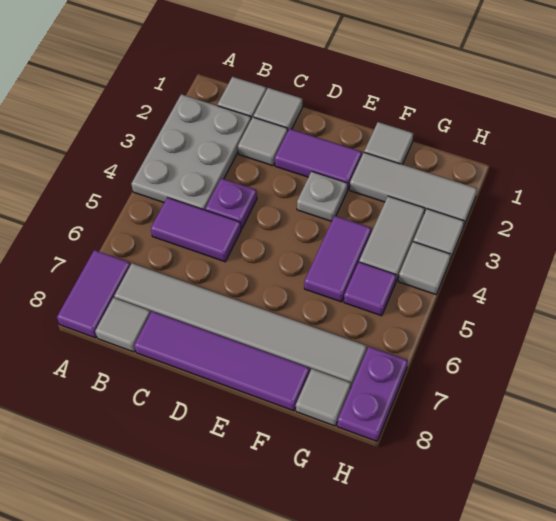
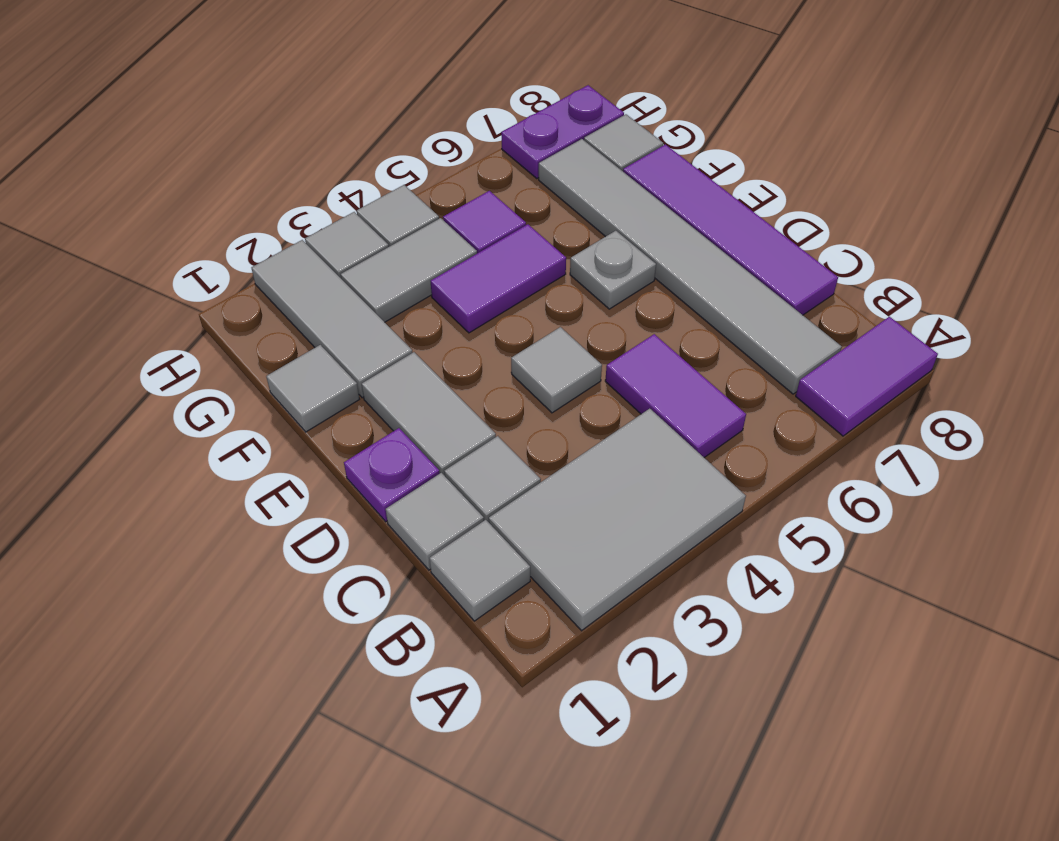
grey 2x3 plate [131,94,251,210] -> grey 2x3 tile [489,409,746,631]
grey 1x1 tile [95,298,151,352] -> grey 1x1 tile moved to [511,327,602,413]
purple 1x1 plate [205,178,257,229] -> purple 1x1 plate moved to [344,428,440,522]
purple 1x2 tile [275,129,362,190] -> grey 1x2 tile [362,352,496,476]
grey 1x1 plate [297,171,347,221] -> grey 1x1 plate moved to [570,231,656,309]

